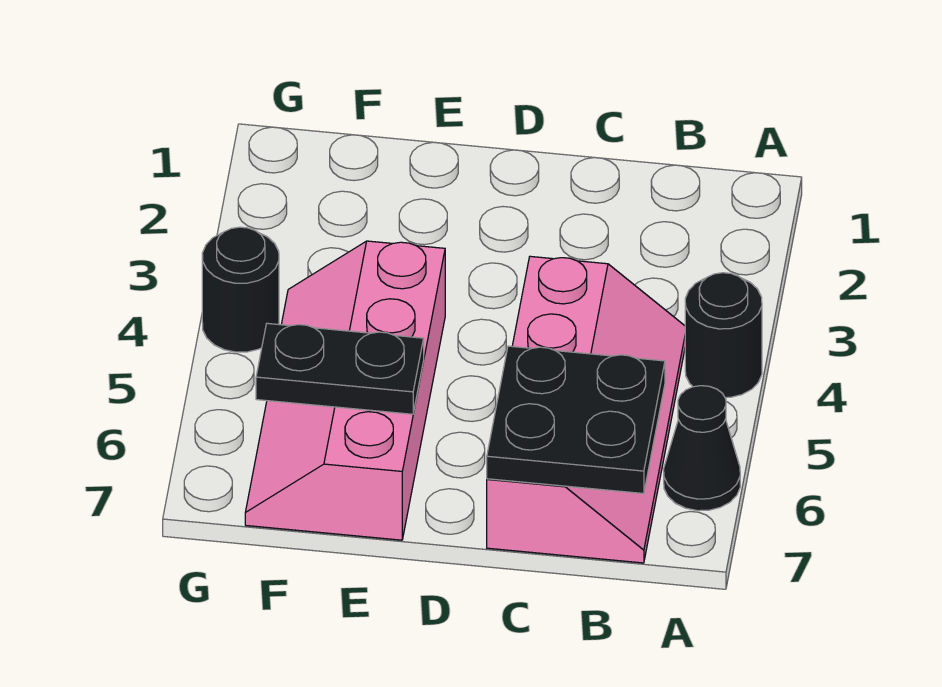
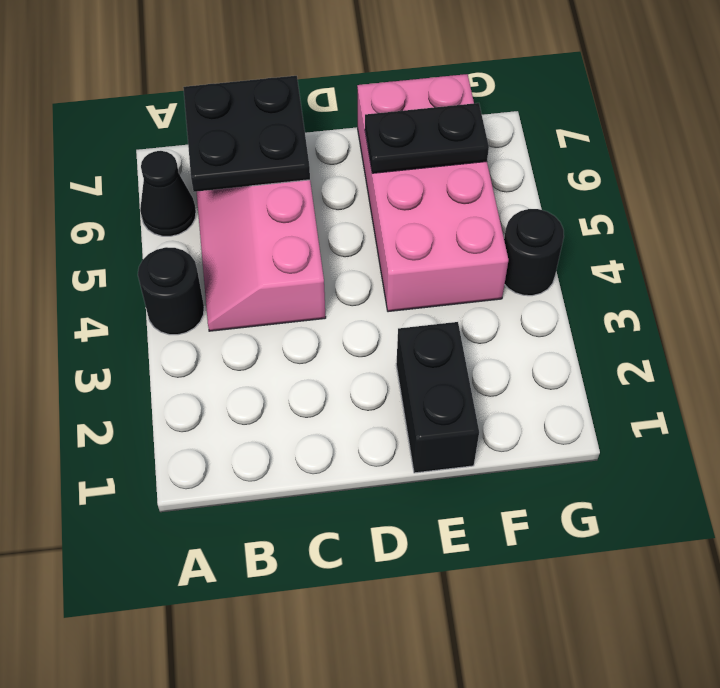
none -> black 1x2 brick [396,322,479,473]
pink 2x4 slope [245,241,445,540] -> pink 2x4 brick [357,74,508,312]

